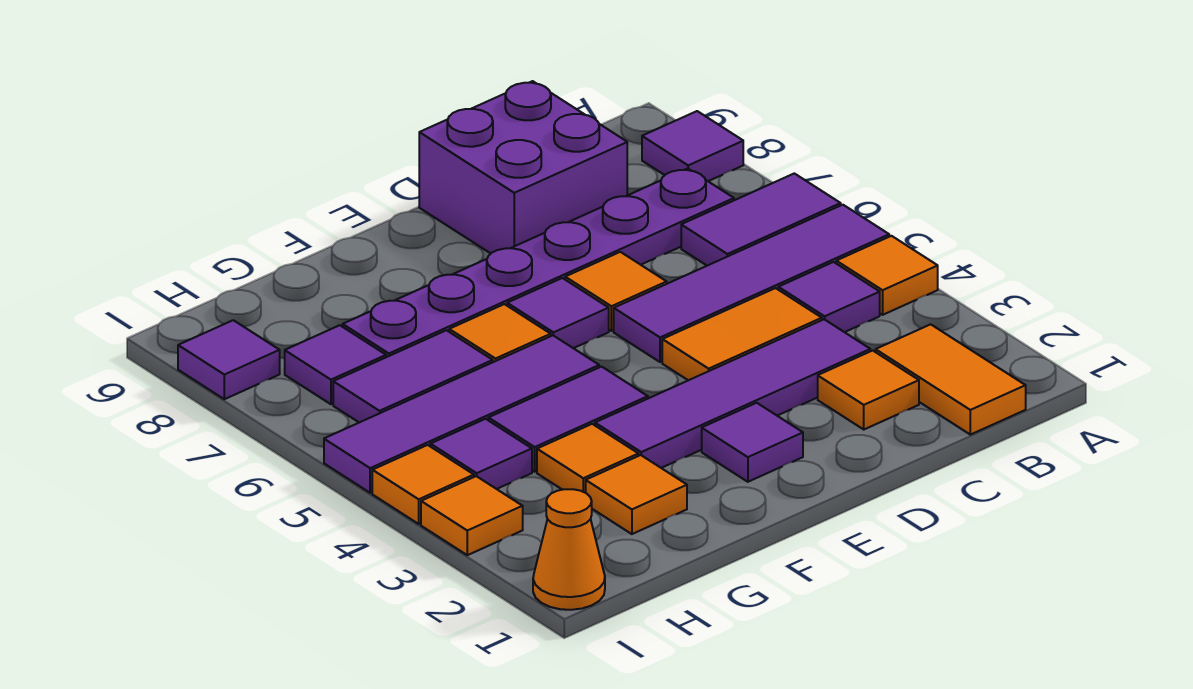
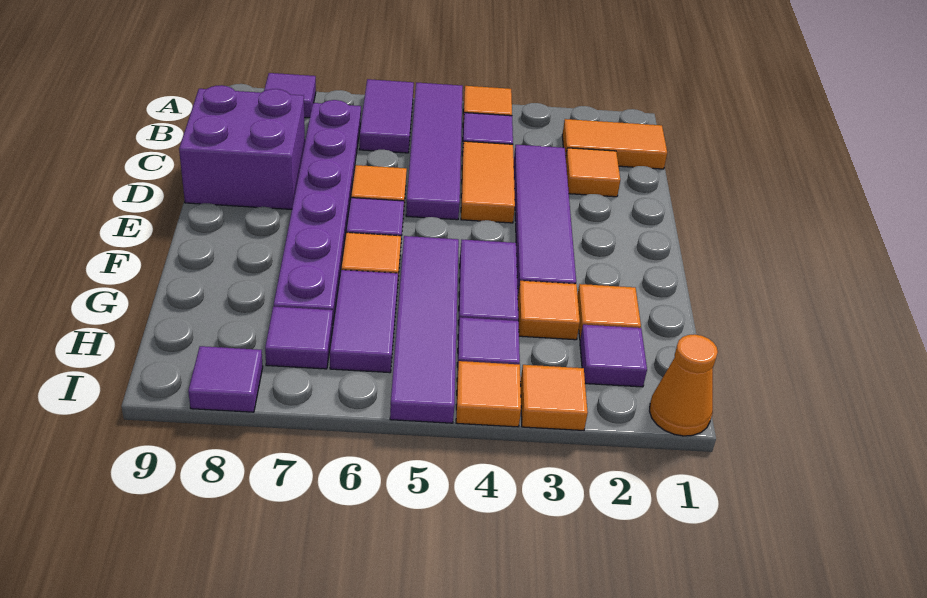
purple 1x1 tile [702,403,803,482] -> purple 1x1 tile moved to [580,325,647,387]

